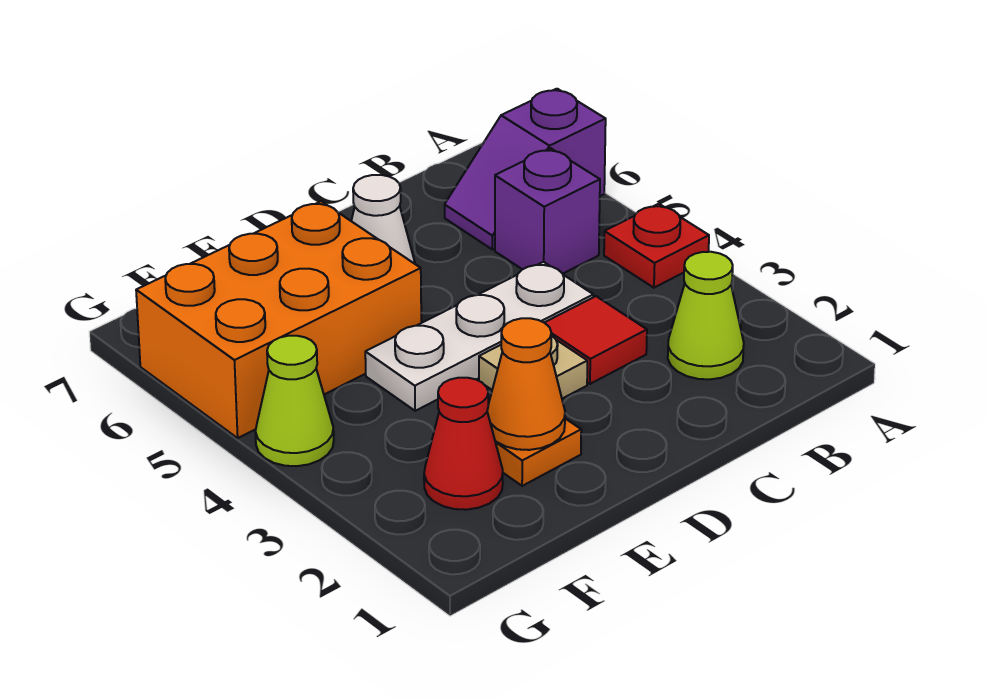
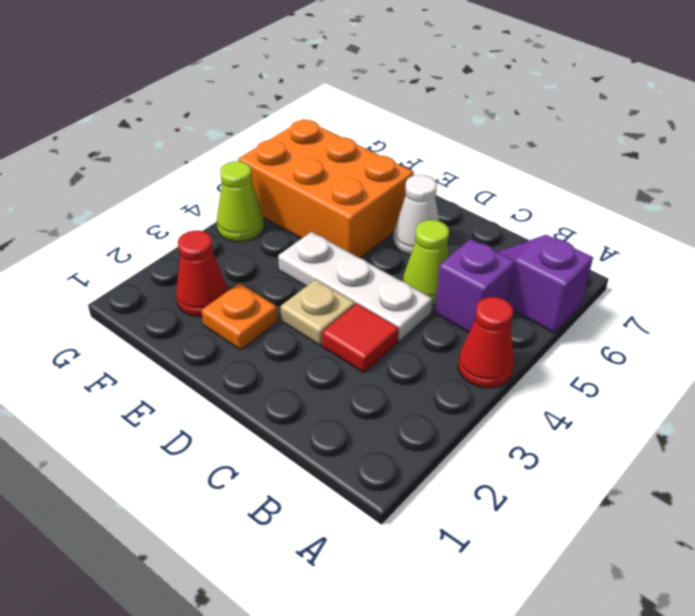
red 1x1 plate [604,204,709,288] -> red 1x1 cone [458,297,514,388]
lime 1x1 cone [668,252,744,379] -> lime 1x1 cone moved to [403,220,449,305]
orange 1x1 cone [487,318,565,450] -> none

